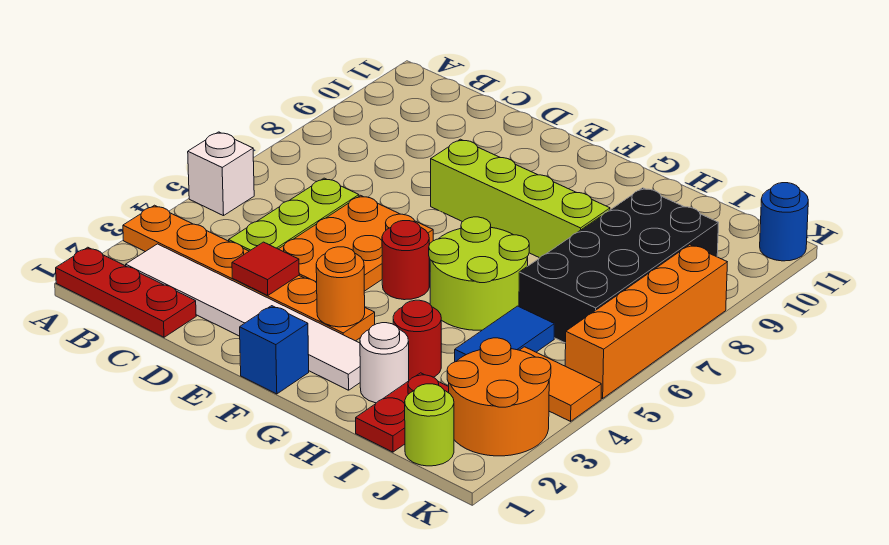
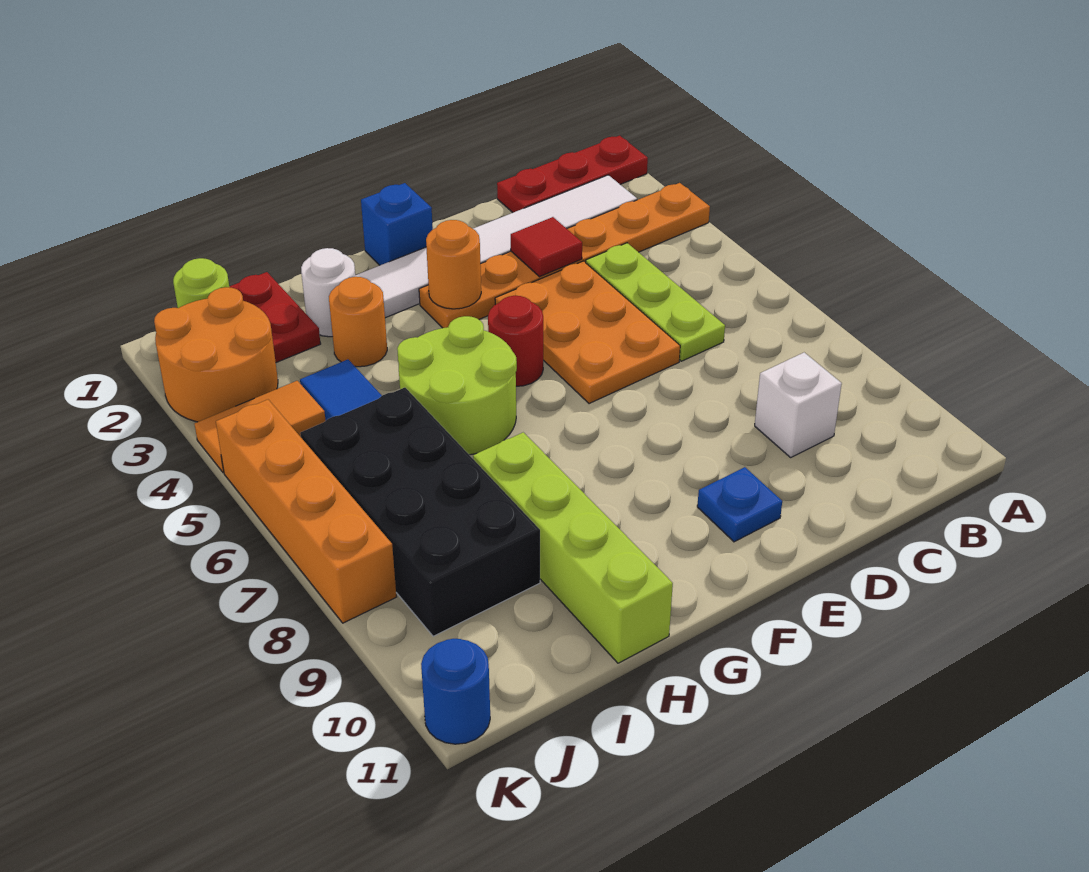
white 1x1 brick [188,132,254,216] -> white 1x1 brick moved to [755,352,842,457]
lime 1x4 brick [431,139,610,258] -> lime 1x4 brick turned to [473,432,673,663]
none -> blue 1x1 plate [697,467,782,542]
red 1x1 round brick [393,300,441,380] -> orange 1x1 round brick [329,277,387,367]

